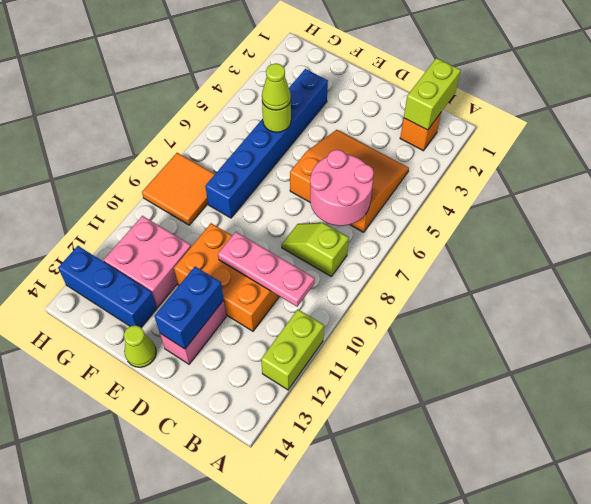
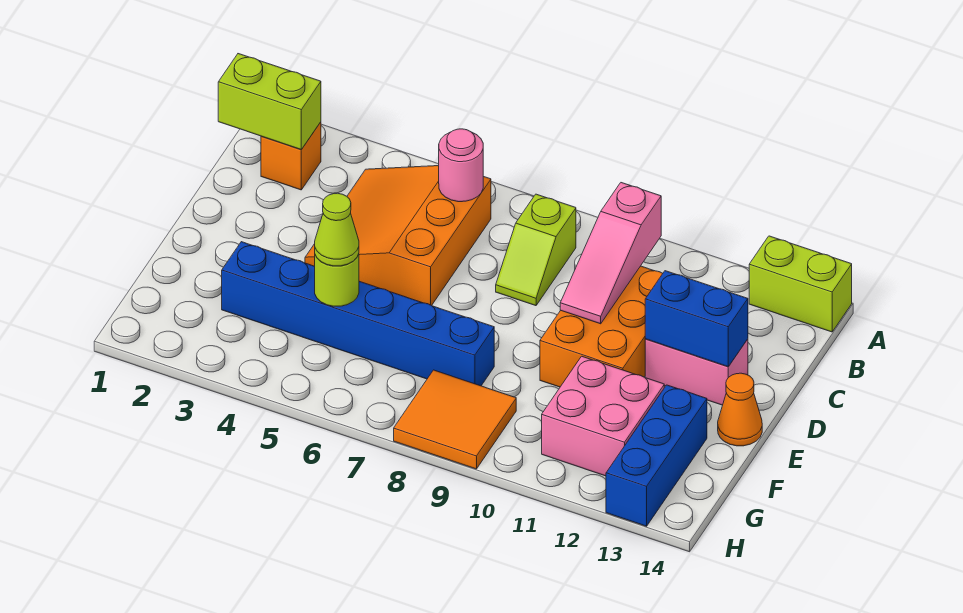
lime 1x2 brick [261,309,324,390] -> lime 1x2 brick moved to [749,236,852,332]
pink 2x2 round brick [310,150,374,226] -> pink 1x1 round brick [439,129,483,202]
pink 1x3 plate [218,232,315,307] -> pink 1x3 slope [560,183,661,324]
lime 1x1 cone [124,325,156,367] -> orange 1x1 cone [718,373,762,446]

